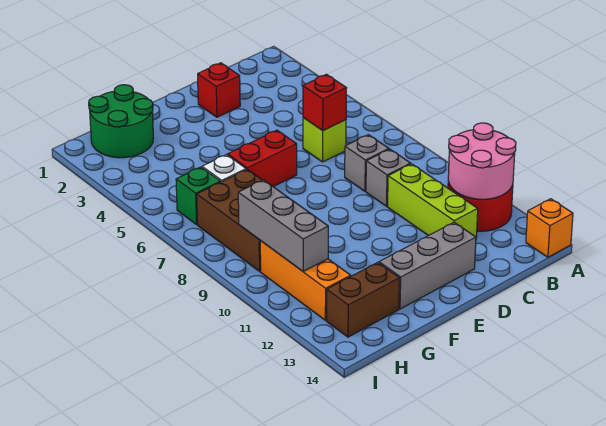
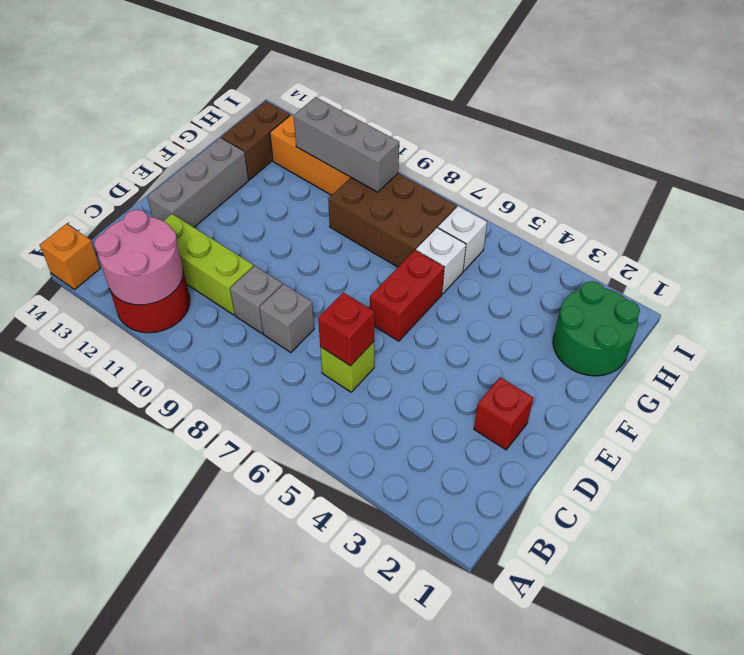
green 1x1 brick [176,167,221,224] -> white 1x1 brick [438,206,487,271]

